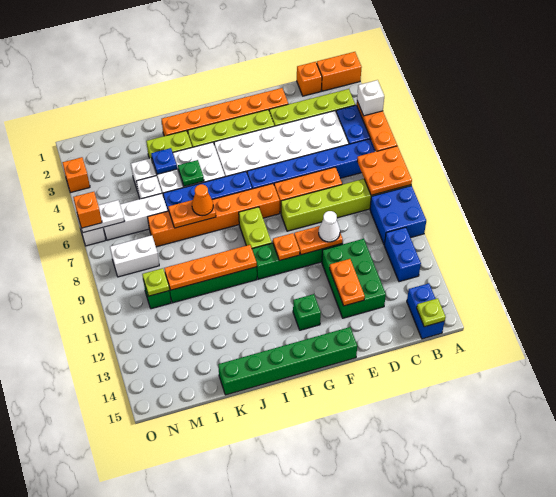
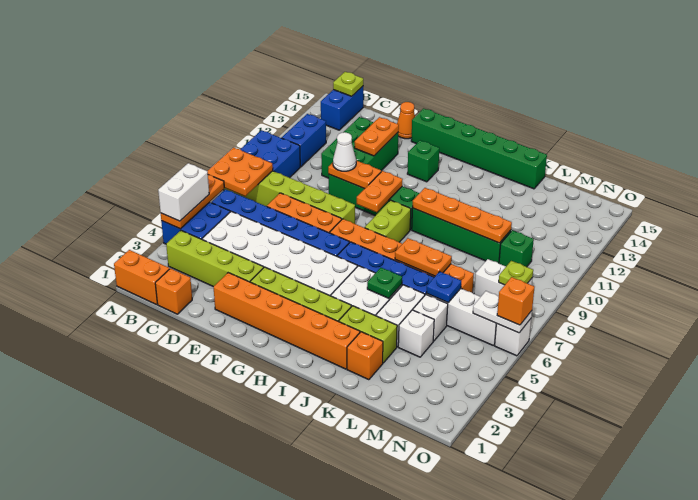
white 1x1 brick [357,80,384,116] -> white 1x2 brick [158,163,209,221]
orange 1x1 plate [273,233,300,261] -> orange 1x2 plate [357,171,403,212]
orange 1x1 cone [192,184,213,216] -> orange 1x1 cone moved to [397,102,415,139]
blue 1x1 plate [151,148,177,174] -> blue 1x1 plate moved to [427,272,461,303]
lime 1x1 plate [142,268,169,296] -> lime 1x1 plate moved to [499,261,533,285]
orange 1x1 brick [63,157,90,193] -> orange 1x1 brick moved to [347,332,383,380]

